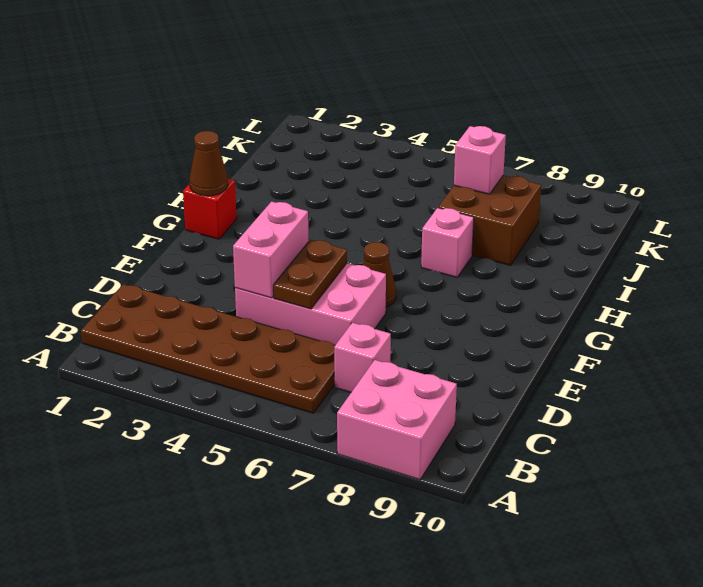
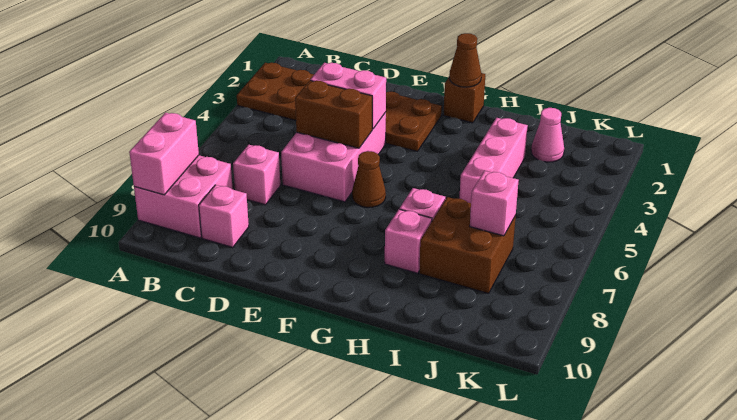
none -> pink 1x2 brick [129,113,199,195]
brown 2x6 plate [81,284,335,413] -> brown 2x6 plate turned to [237,63,442,152]
none -> pink 1x1 brick [199,185,249,248]
brown 1x2 plate [273,240,347,309] -> brown 1x2 brick [295,81,372,148]
red 1x1 brick [183,179,237,239] -> brown 1x1 brick [443,73,485,123]
none -> pink 1x1 brick [385,209,432,273]
none -> pink 1x3 brick [459,118,528,203]
none -> pink 1x1 cone [531,108,564,162]

